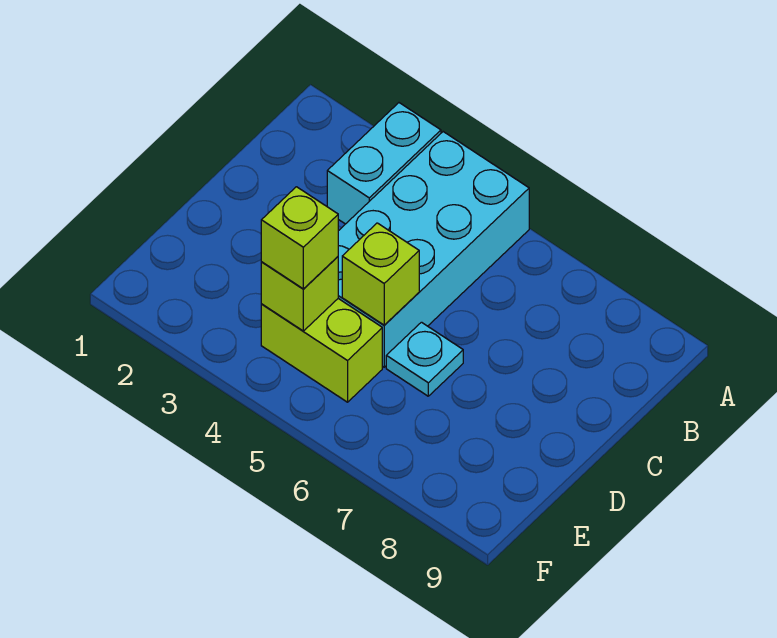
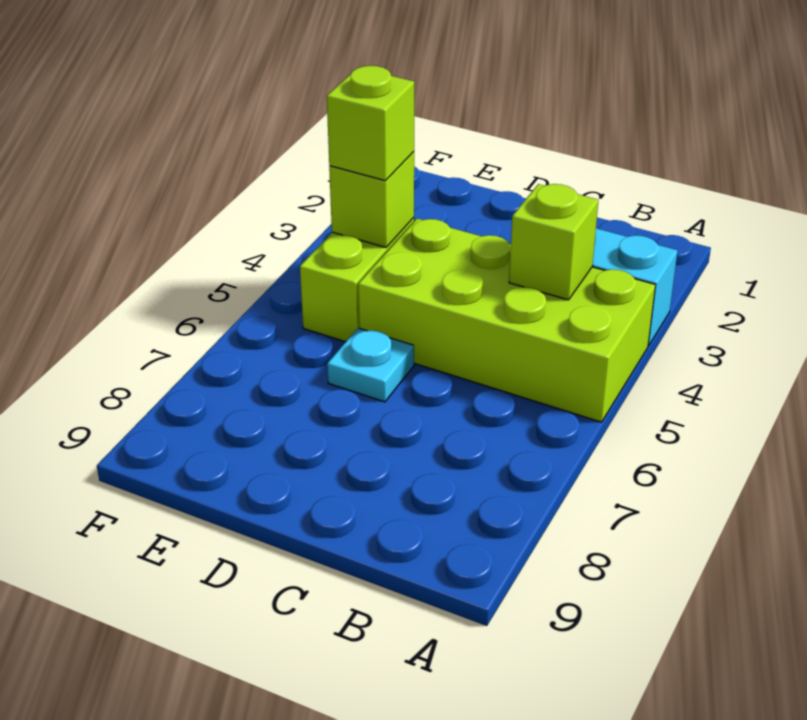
cyan 2x4 brick [338,132,529,367] -> lime 2x4 brick [358,219,655,422]
lime 1x1 brick [342,223,419,325] -> lime 1x1 brick moved to [509,184,598,300]

